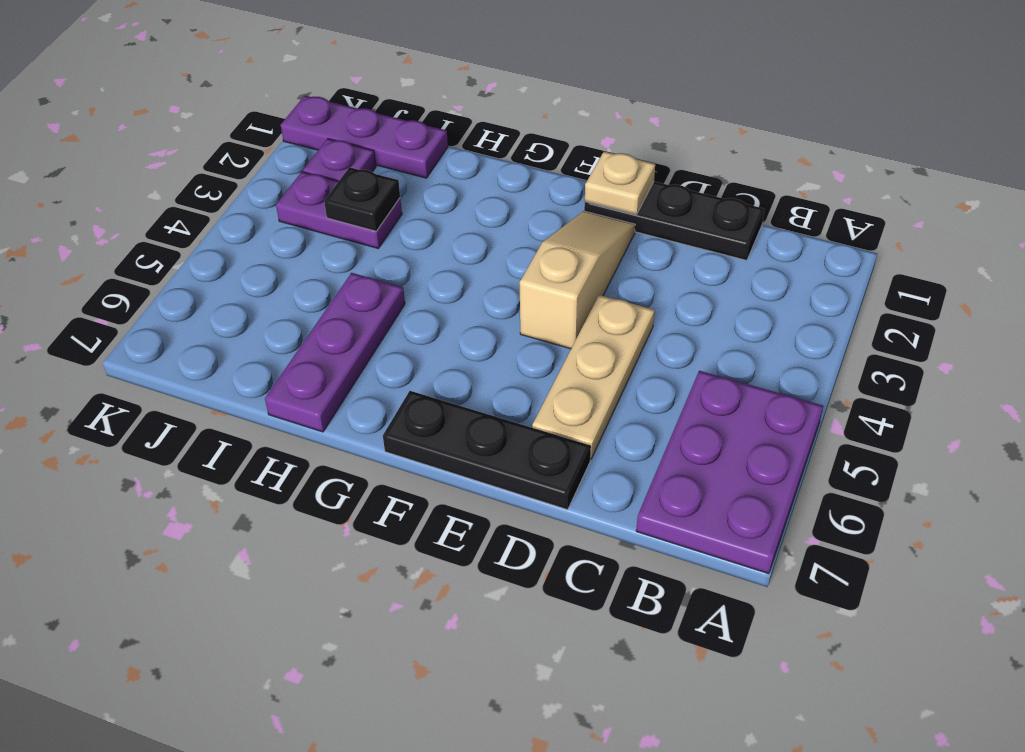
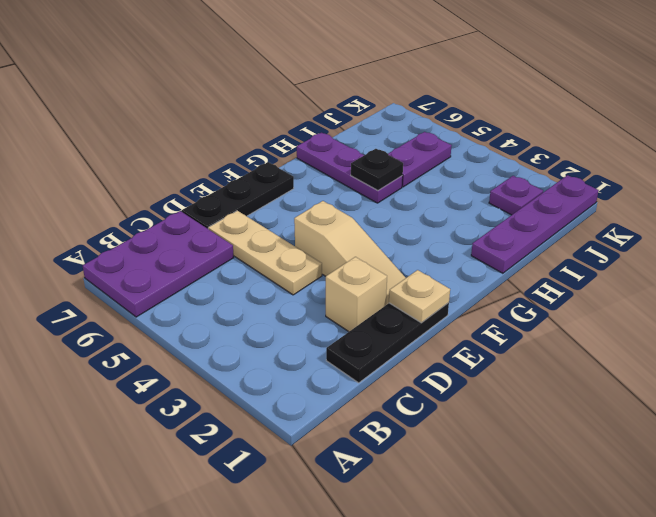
purple 2x3 plate [636,371,823,574] -> purple 2x3 plate turned to [83,211,234,317]
none -> tan 1x1 brick [326,257,387,332]
purple 1x3 plate [281,96,448,178] -> purple 1x4 plate [471,175,599,273]
purple 1x2 plate [276,172,402,249] -> purple 1x2 plate moved to [388,132,452,187]
black 1x1 plate [324,167,400,231] -> black 1x1 plate moved to [351,149,403,191]

